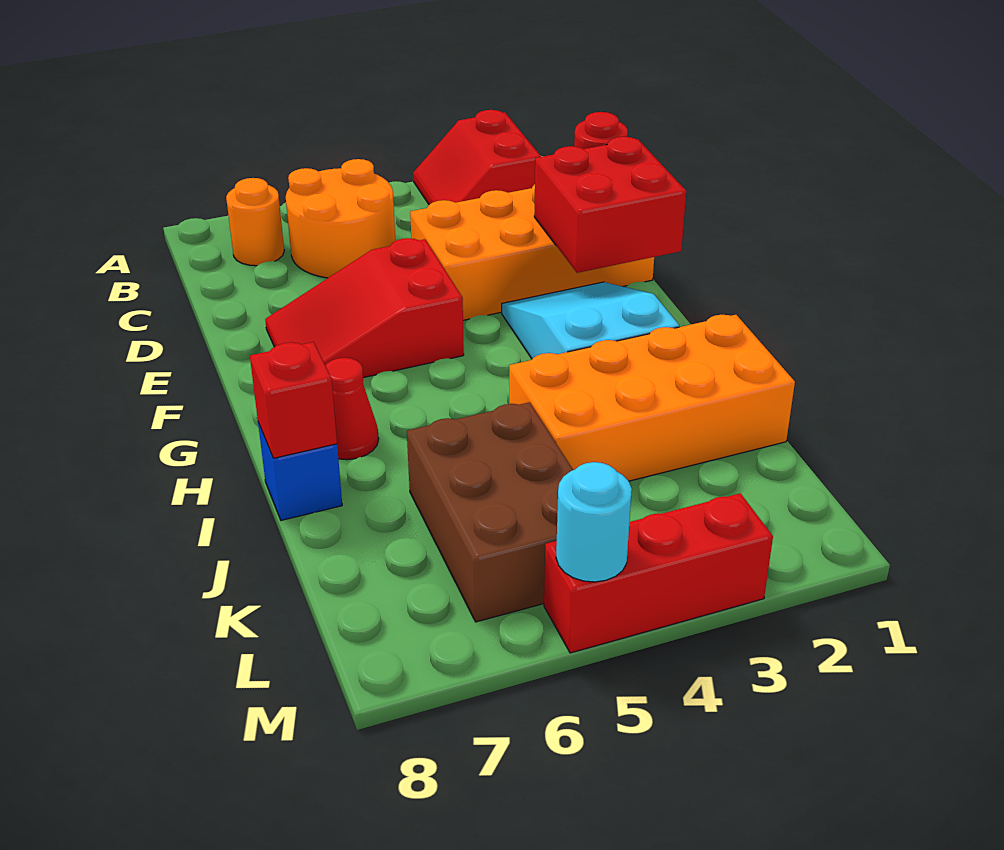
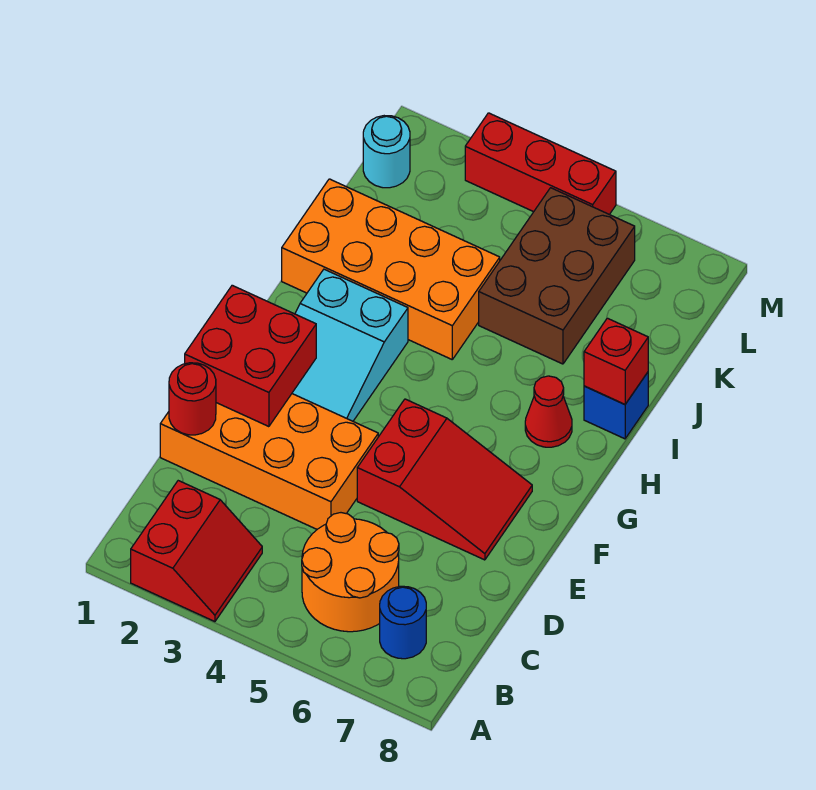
orange 1x1 round brick [226,178,284,266] -> blue 1x1 round brick [380,586,426,659]
cyan 1x1 round brick [556,462,632,582] -> cyan 1x1 round brick moved to [363,116,410,188]

